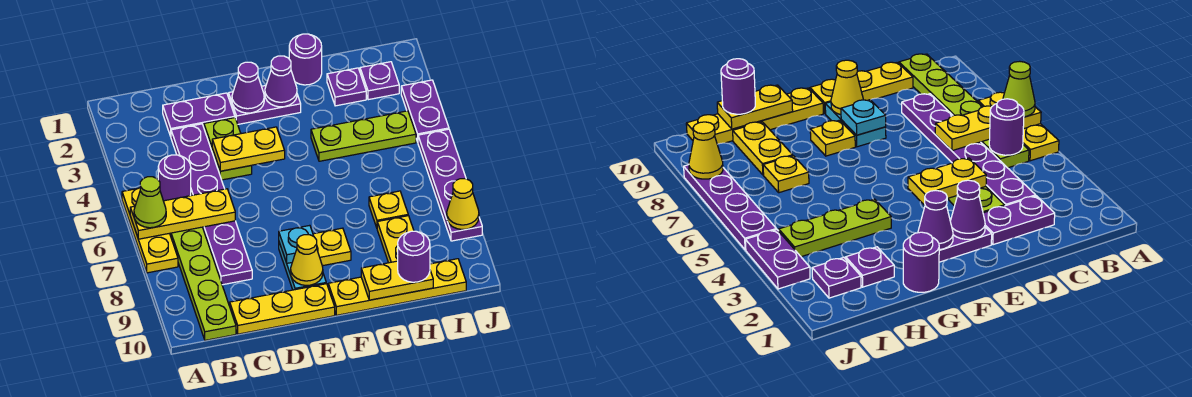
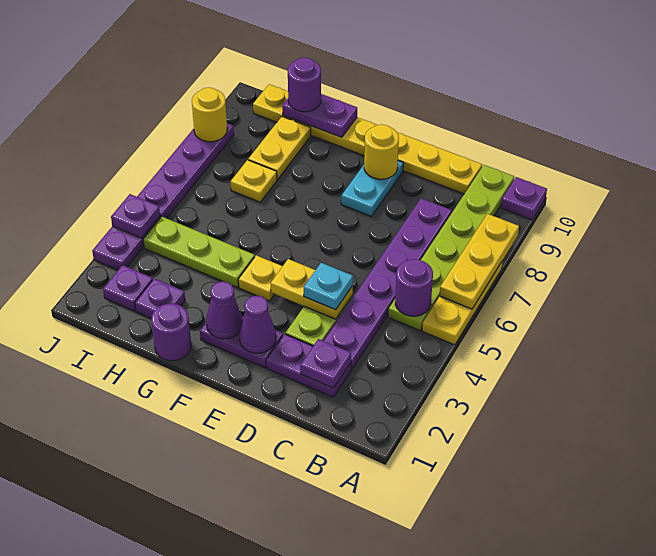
yellow 1x3 plate [130,189,235,239] -> yellow 1x3 plate turned to [440,214,519,309]
lime 1x1 cone [134,177,166,228] -> none
none -> purple 1x1 plate [501,177,547,220]
none -> purple 1x1 plate [300,339,351,388]
cyan 1x1 plate [279,225,318,263] -> cyan 1x1 plate moved to [304,263,353,310]
yellow 1x1 cone [291,235,323,285] -> yellow 1x1 round brick [364,124,399,179]
yellow 1x1 plate [313,228,351,266] -> yellow 1x1 plate moved to [238,255,283,301]
yellow 1x2 plate [361,261,433,300] -> purple 1x2 plate [282,94,357,137]
none -> purple 1x1 plate [111,194,160,238]
yellow 1x1 cone [447,179,479,229] -> yellow 1x1 round brick [192,87,227,142]

